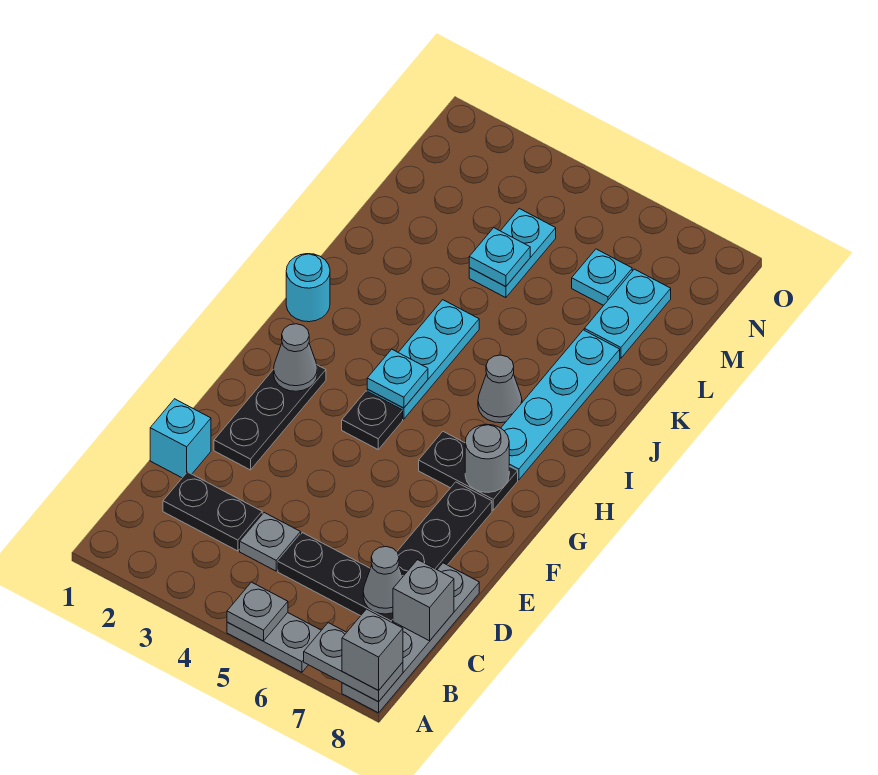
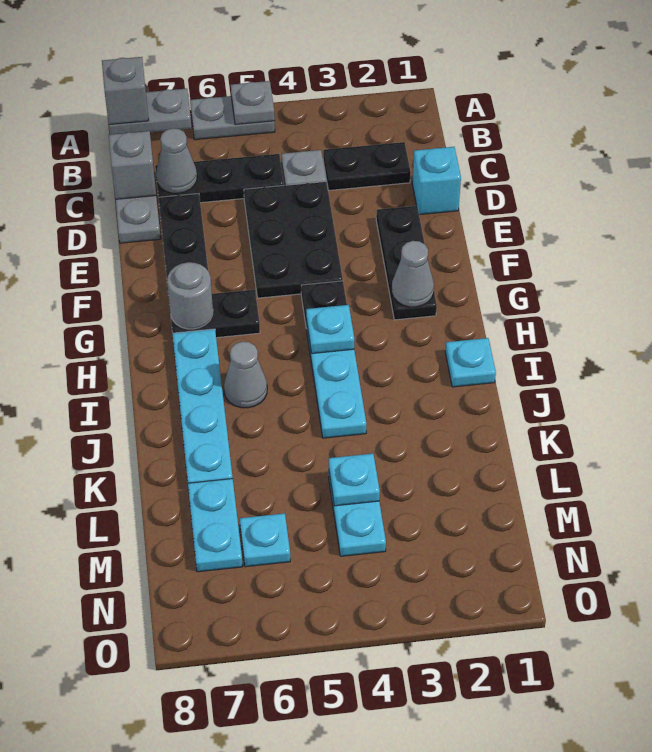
none -> black 2x3 plate [244,181,343,298]
cyan 1x1 round brick [286,254,330,322] -> cyan 1x1 plate [445,338,496,387]

